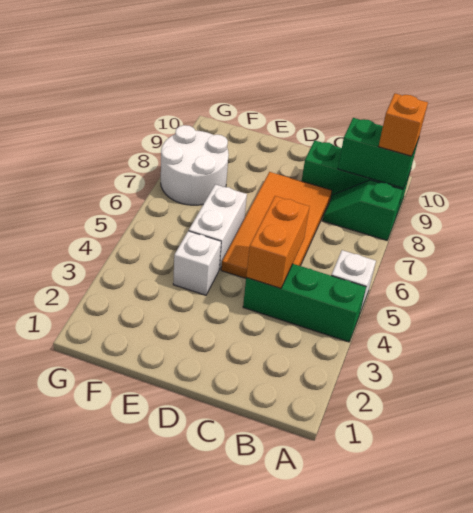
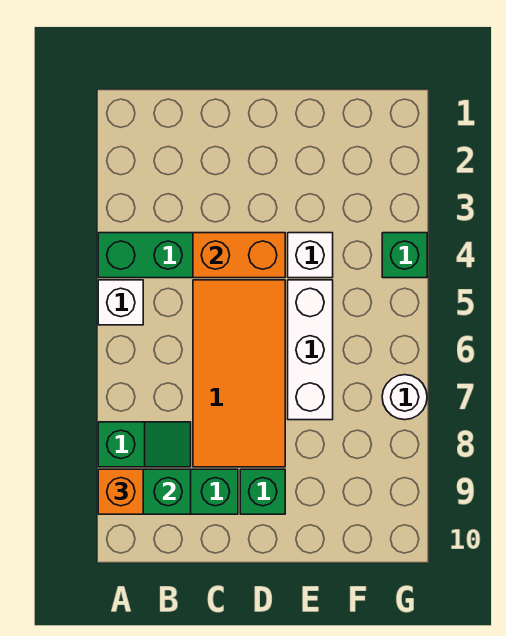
orange 1x2 brick [246,196,309,288] -> orange 1x2 brick turned to [193,233,285,278]
none -> green 1x1 brick [240,469,285,514]
white 1x2 brick [189,184,247,270] -> white 1x3 brick [288,280,333,420]
white 2x2 round brick [161,125,229,205] -> white 1x1 round brick [382,375,427,420]
none -> green 1x1 brick [382,233,427,278]

